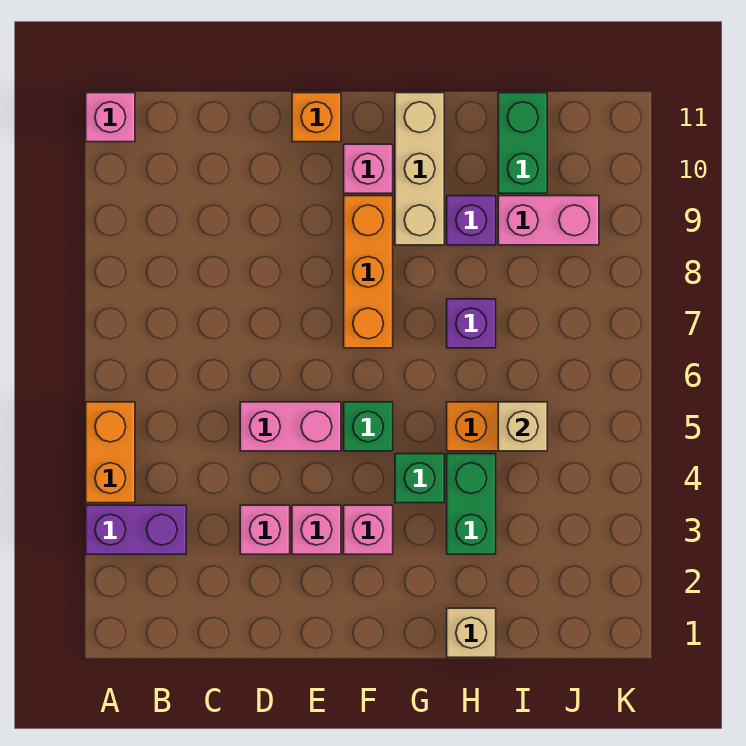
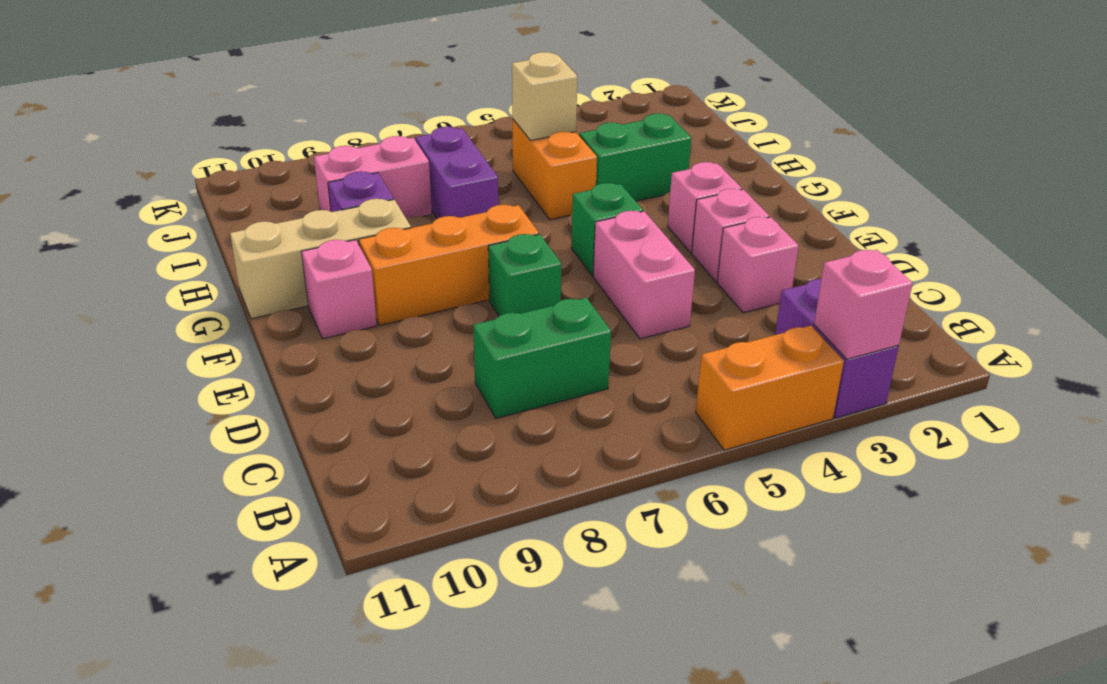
pink 1x1 brick [86,93,135,142] -> pink 1x1 brick moved to [814,250,913,359]
orange 1x1 brick [292,93,341,142] -> none
green 1x1 brick [395,454,444,503] -> green 1x1 brick moved to [488,234,561,316]
tan 1x1 brick [447,608,496,657] -> none
purple 1x1 brick [447,299,496,348] -> purple 1x2 brick [416,127,498,219]
pink 1x2 brick [498,196,599,245] -> pink 1x2 brick turned to [314,136,432,218]
green 1x2 brick [498,93,547,193] -> green 1x2 brick moved to [473,298,611,418]

